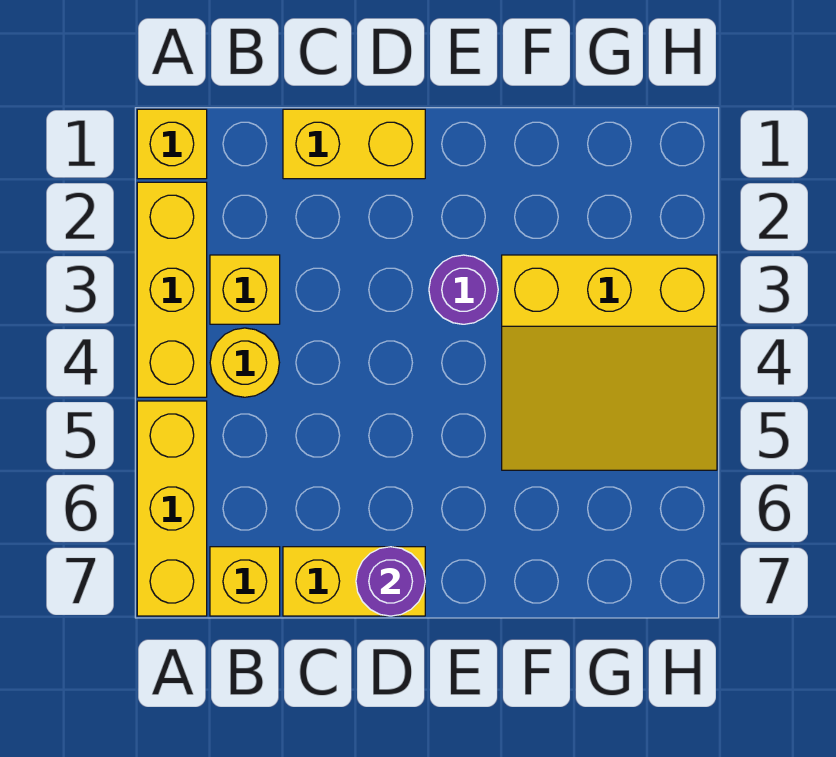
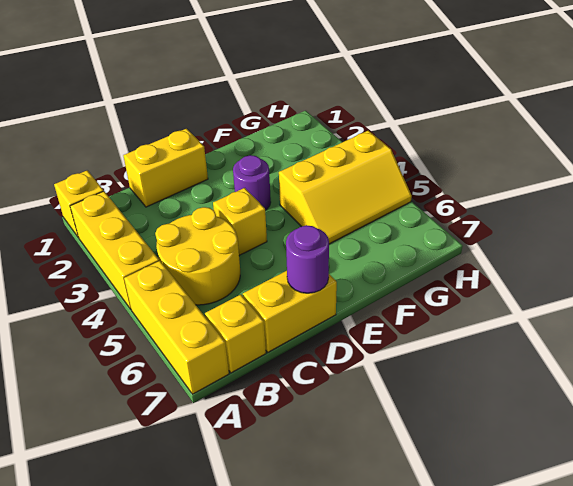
yellow 1x1 brick [210,255,280,324] -> yellow 1x1 brick moved to [213,188,267,255]
yellow 1x1 round brick [210,328,280,397] -> yellow 2x2 round brick [155,207,240,305]
yellow 3x3 slope [502,255,717,470] -> yellow 2x3 slope [279,130,412,244]

